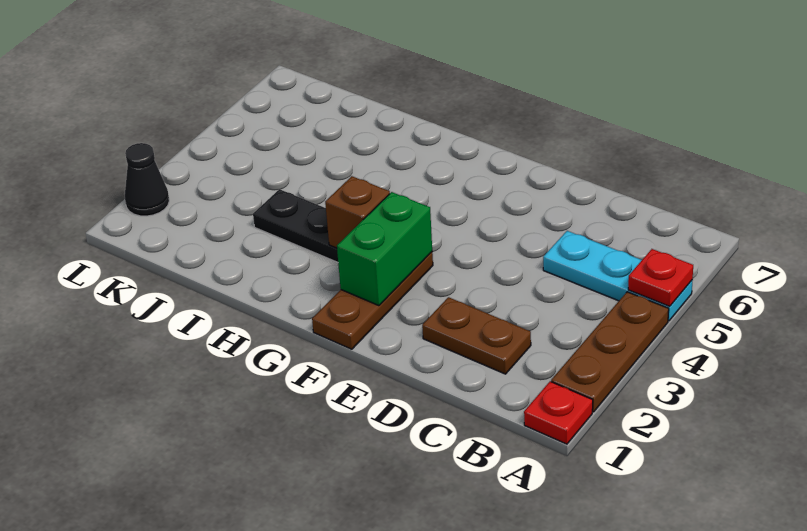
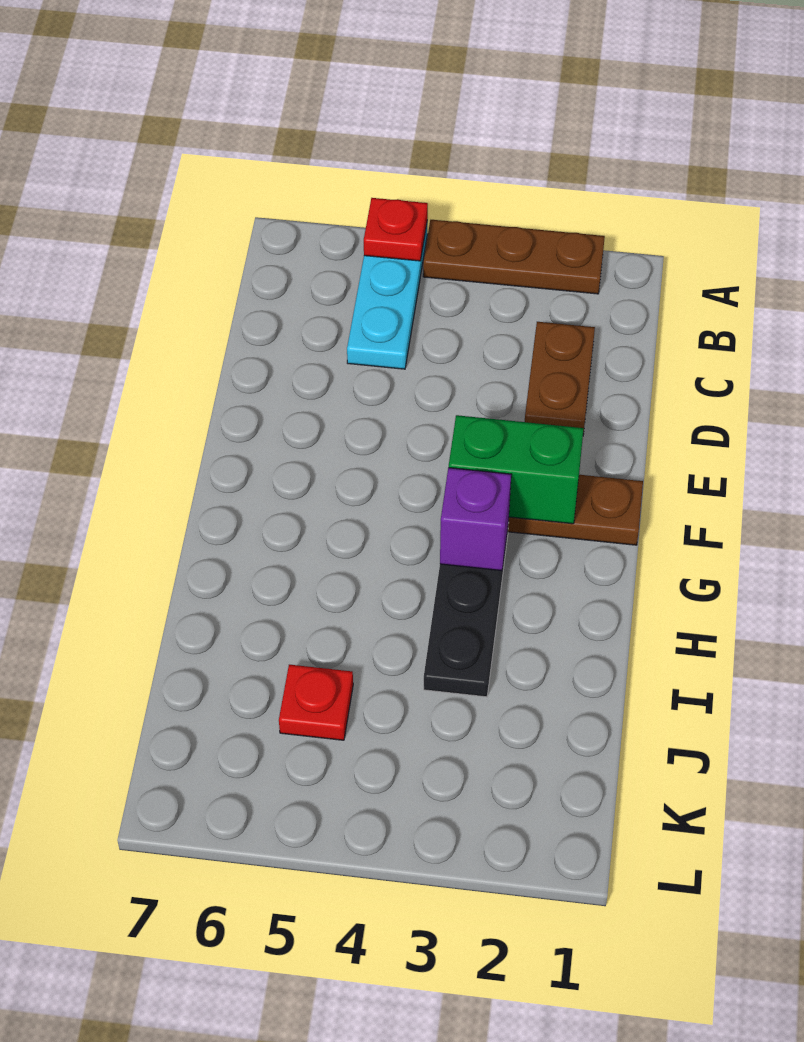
red 1x1 plate [524,381,593,444] -> red 1x1 plate moved to [279,665,353,740]
brown 1x1 brick [325,176,390,248] -> purple 1x1 brick [440,468,511,571]
black 1x1 cone [125,143,169,216] -> none

